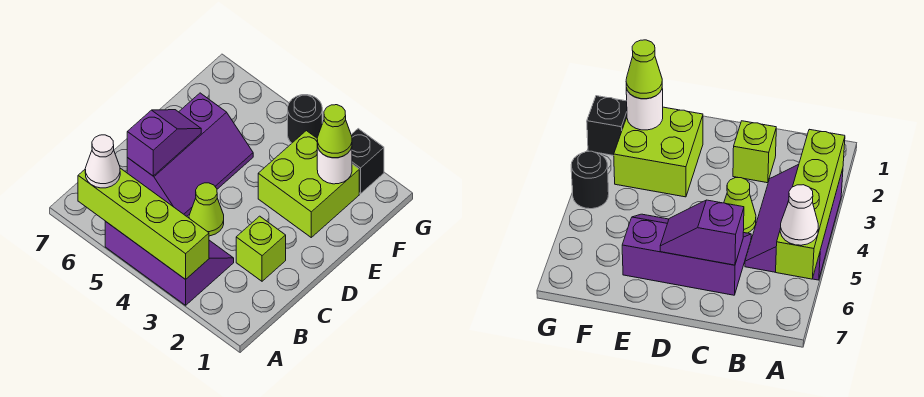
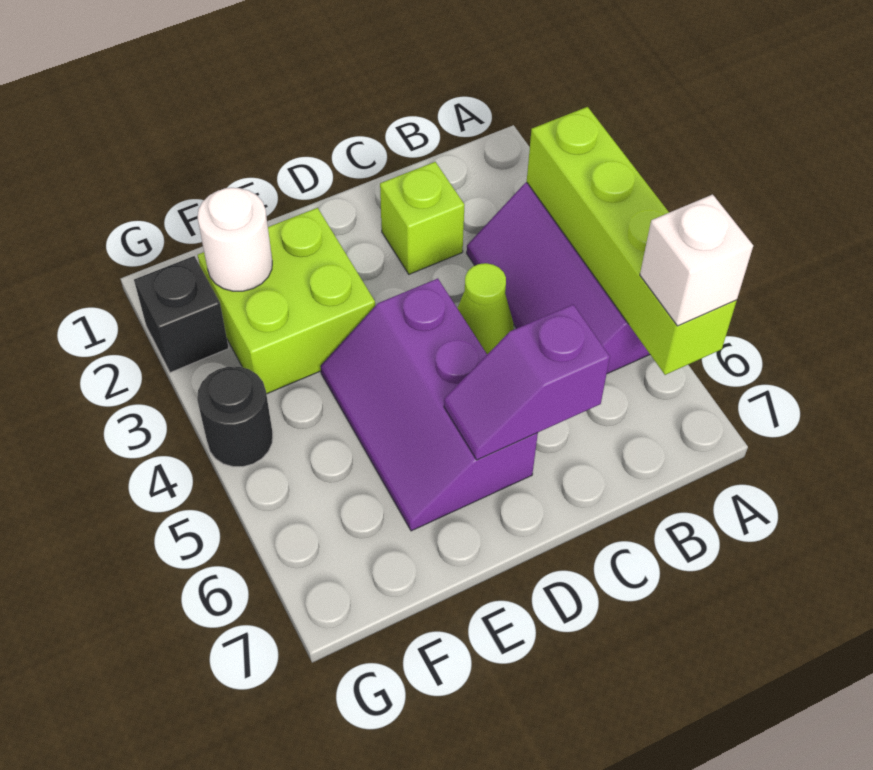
white 1x1 cone [85,135,120,188] -> white 1x1 brick [640,194,753,326]
purple 2x3 slope [127,93,253,216] -> purple 2x3 slope turned to [321,279,538,531]
lime 1x1 cone [317,105,352,158] -> none

